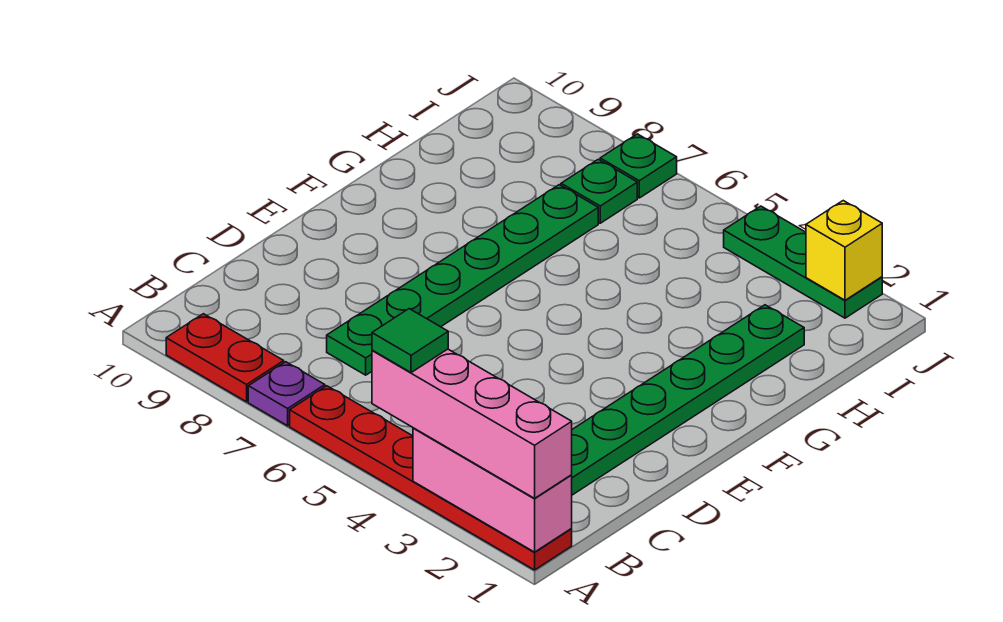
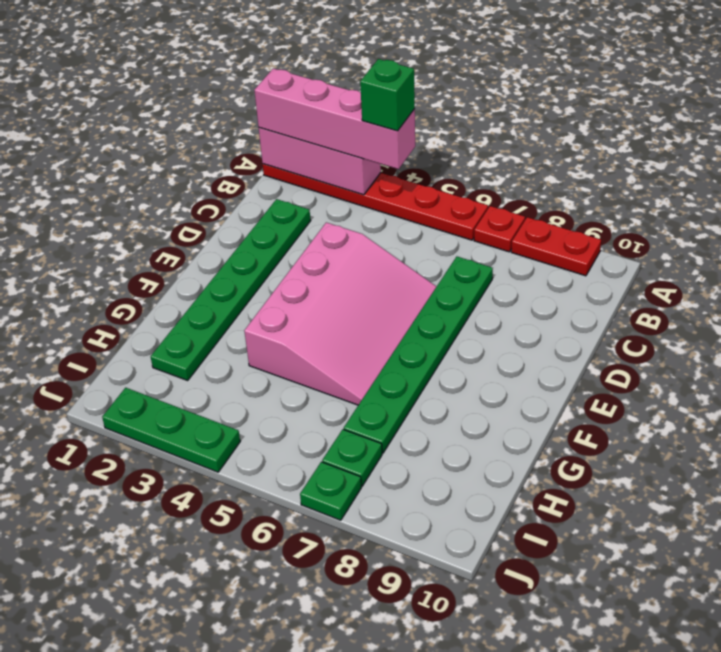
green 1x1 tile [372,309,448,373] -> green 1x1 brick [360,59,415,131]
purple 1x1 plate [248,362,325,426] -> red 1x1 plate [474,206,525,252]
none -> pink 3x4 slope [244,222,437,405]
yellow 1x1 brick [806,201,882,300] -> none

